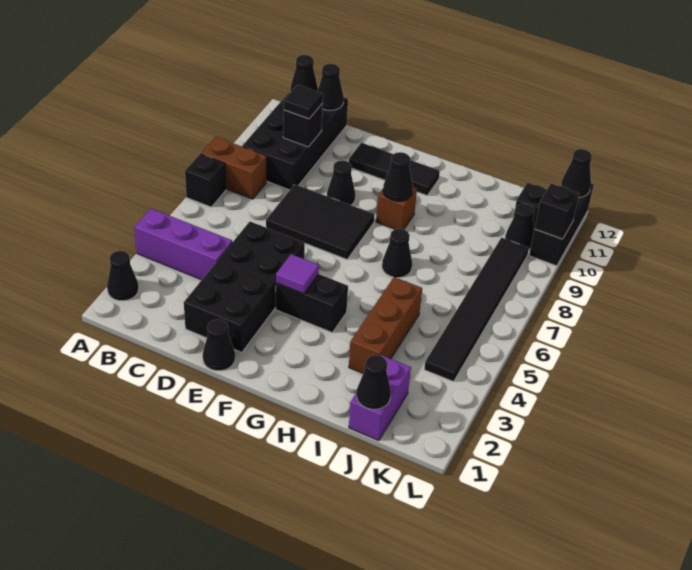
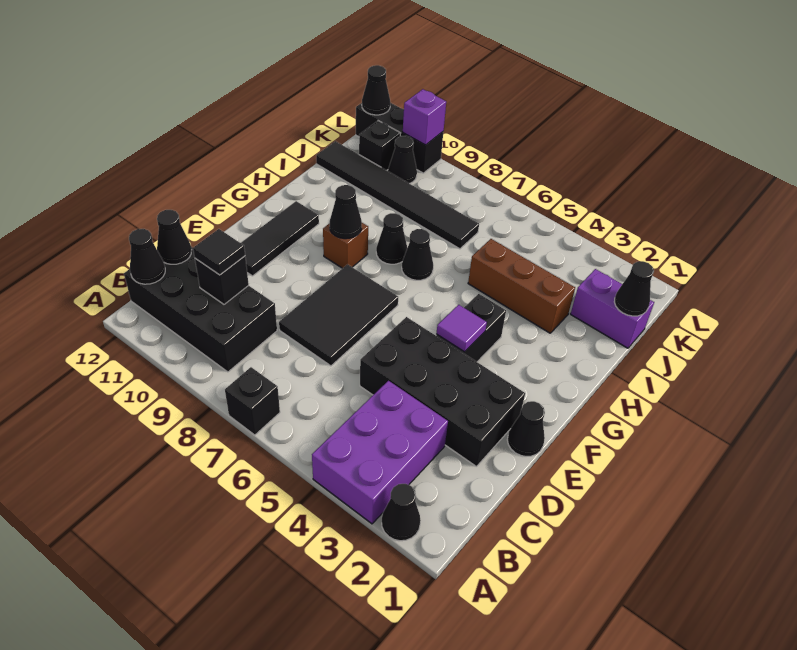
purple 1x3 brick [134,209,232,280] -> purple 2x3 brick [312,381,448,524]
brown 1x2 brick [201,137,267,199] -> none
black 1x1 cone [327,160,355,205] -> black 1x1 cone moved to [376,213,407,264]
black 1x6 tile [424,238,529,382] -> black 1x6 tile moved to [316,141,479,249]
black 1x1 brick [535,183,579,239] -> purple 1x1 brick [403,89,446,145]

